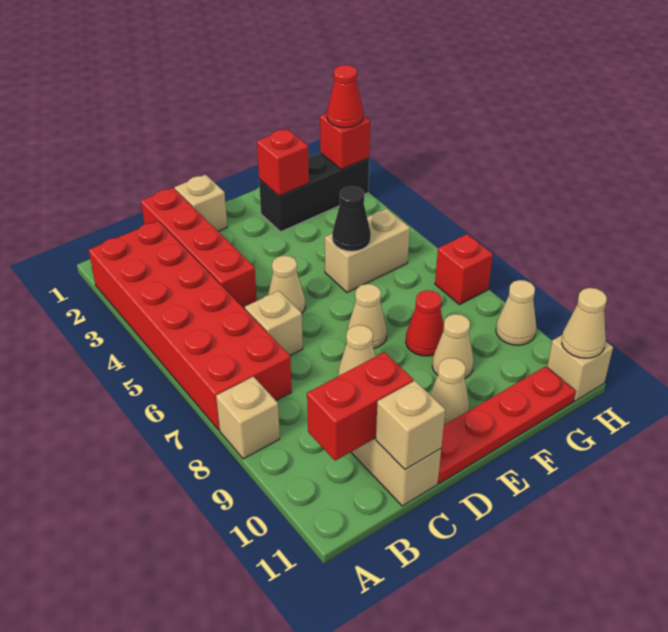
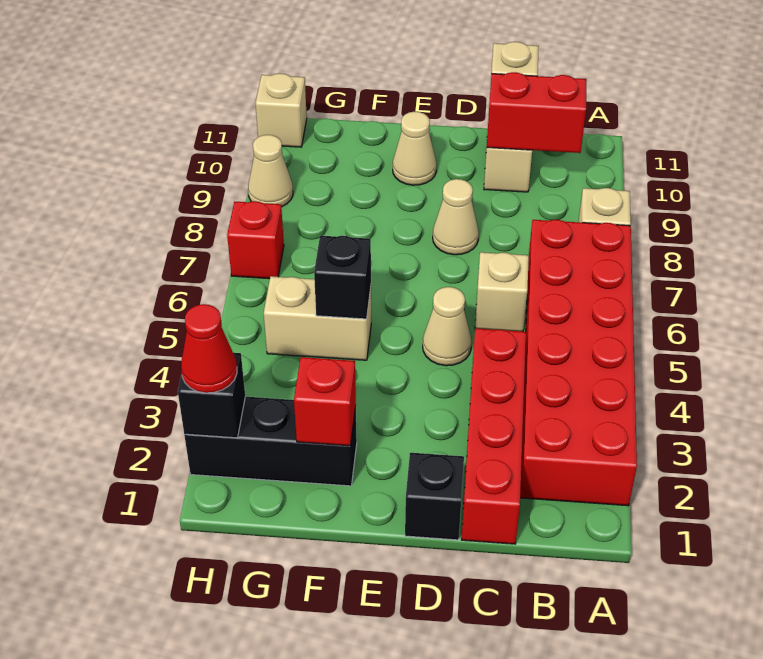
tan 1x1 brick [175,175,227,231] -> black 1x1 brick [405,453,464,540]
red 1x4 plate [438,366,576,483] -> none
tan 1x1 cone [347,284,387,349] -> none
black 1x1 cone [332,186,371,251] -> black 1x1 brick [314,236,371,319]
red 1x1 cone [406,290,444,356] -> none
tan 1x1 cone [432,314,474,379] -> none
red 1x1 brick [320,113,370,169] -> black 1x1 brick [178,353,245,438]
tan 1x1 cone [562,288,607,358] -> none

